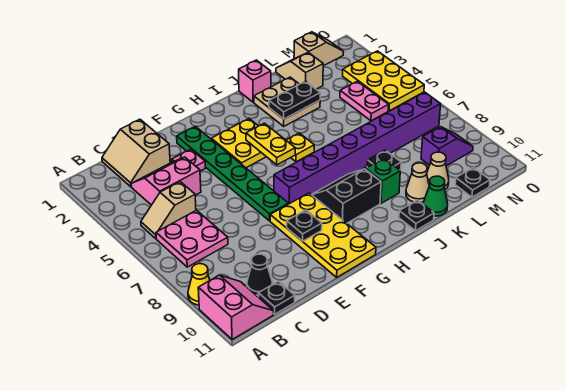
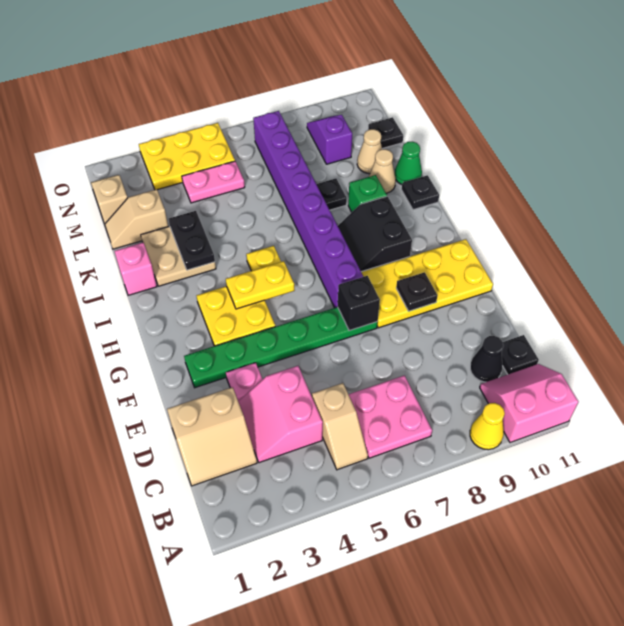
none -> black 1x1 brick [338,276,380,331]

